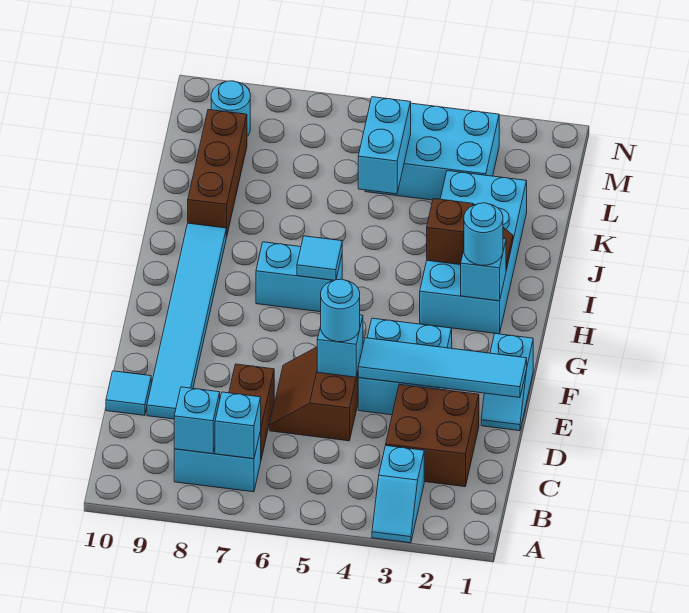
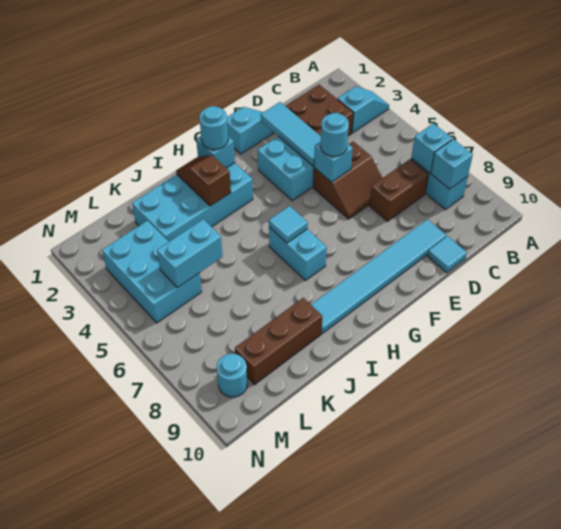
cyan 1x4 tile [358,338,527,398] -> cyan 1x3 tile [261,102,321,166]

